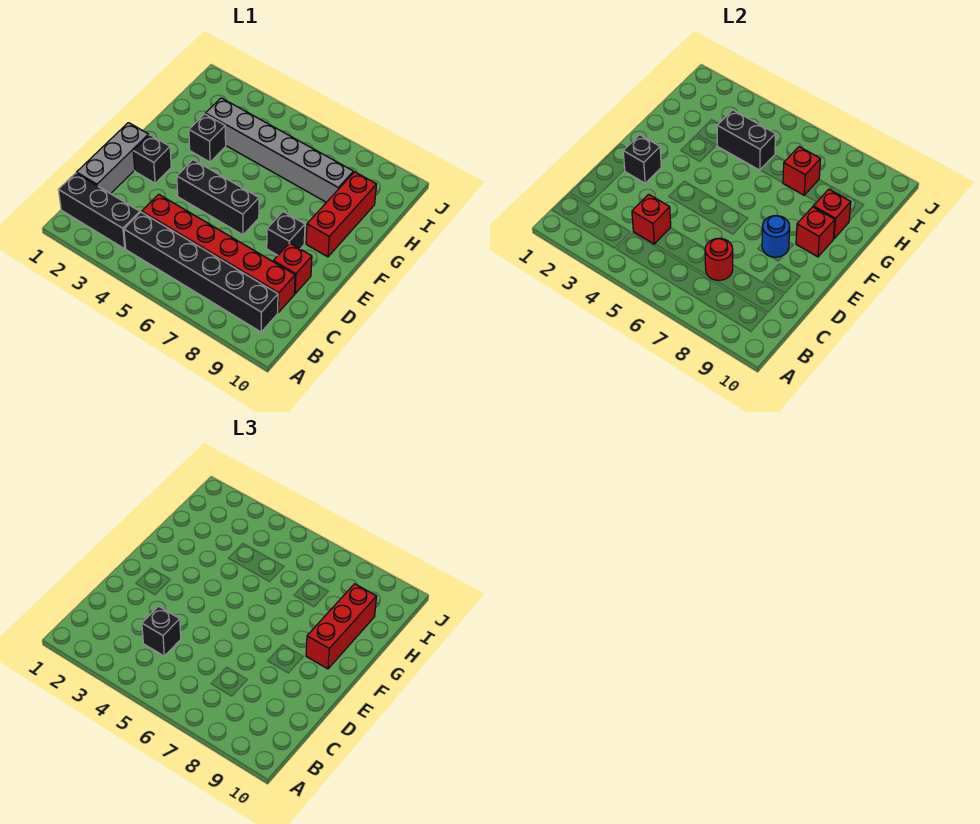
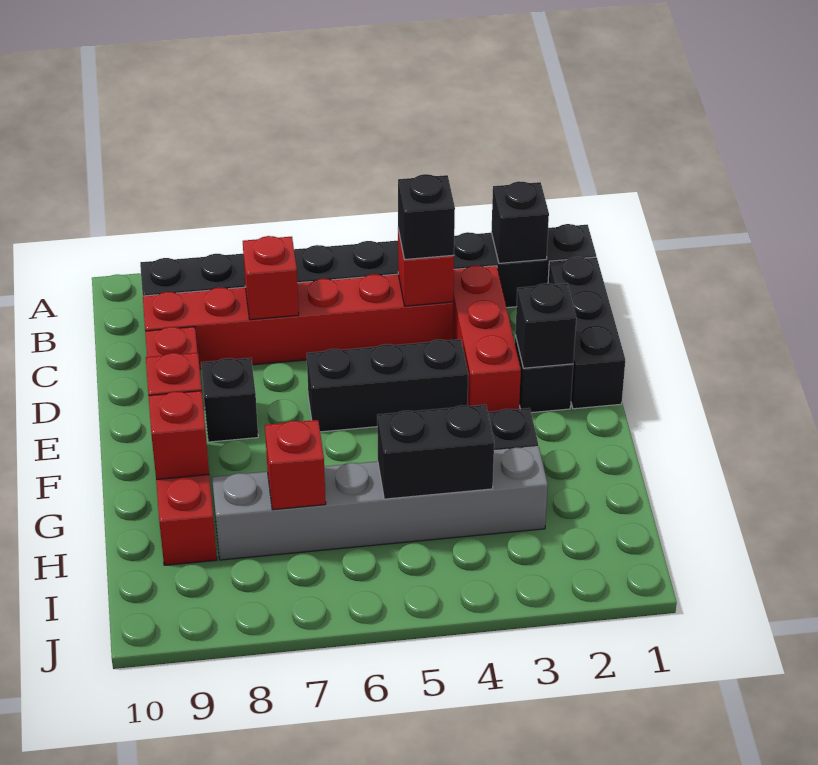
none -> black 1x1 brick [491,181,549,263]
grey 1x3 brick [77,123,149,194] -> black 1x3 brick [548,257,625,409]
red 1x1 round brick [705,238,733,280] -> red 1x1 brick [243,236,299,320]
blue 1x1 round brick [762,216,790,257] -> none
red 1x3 brick [306,584,377,669] -> red 1x3 brick moved to [453,266,521,412]

